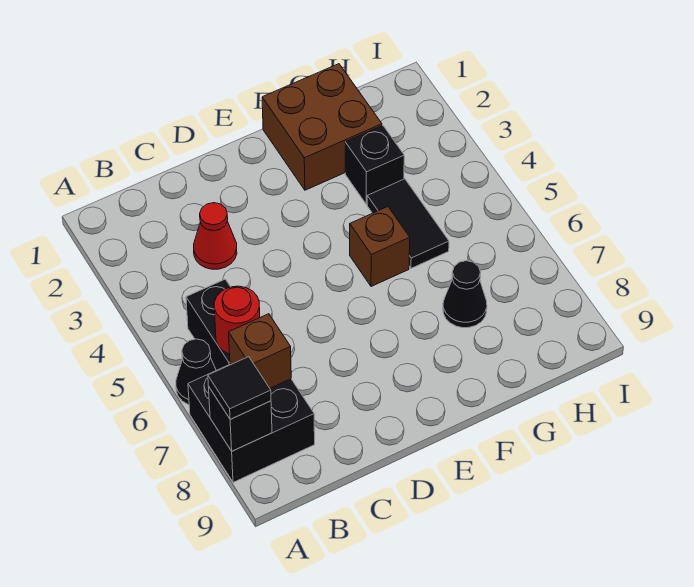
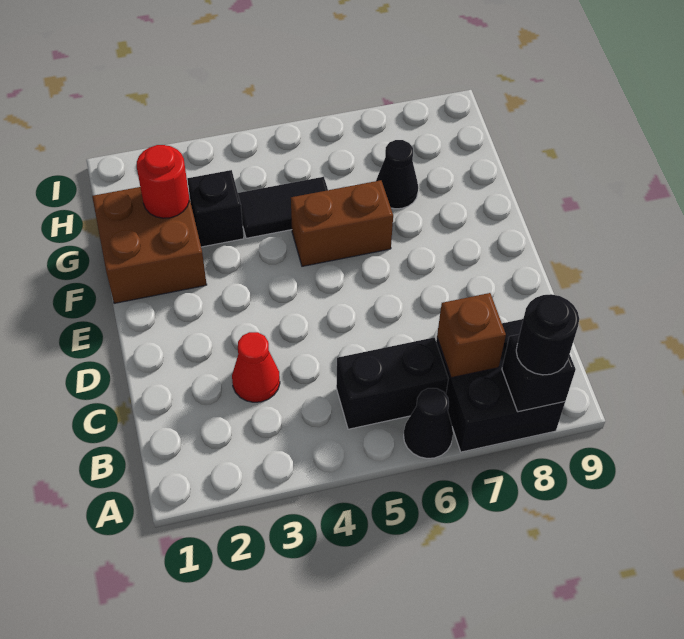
black 1x1 tile [208,357,271,419] -> black 1x1 round brick [516,294,579,375]
red 1x1 round brick [214,286,260,354] -> red 1x1 round brick moved to [137,145,189,218]
brown 1x1 brick [350,207,410,286] -> brown 1x2 brick [291,180,393,266]

